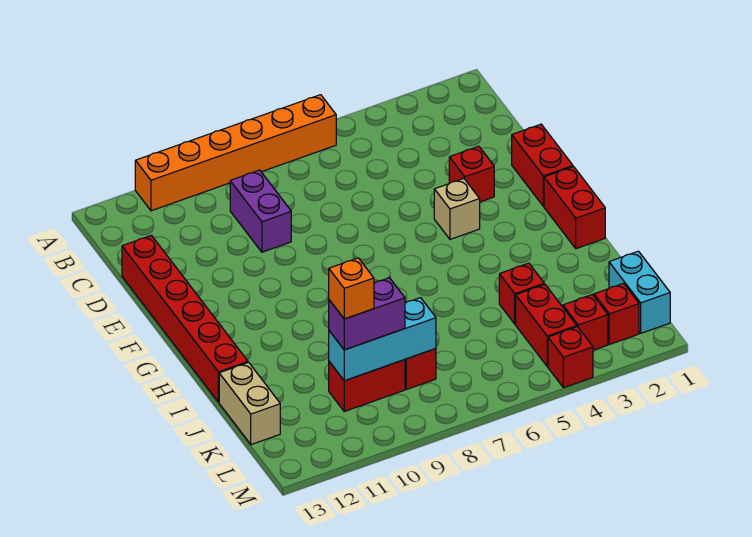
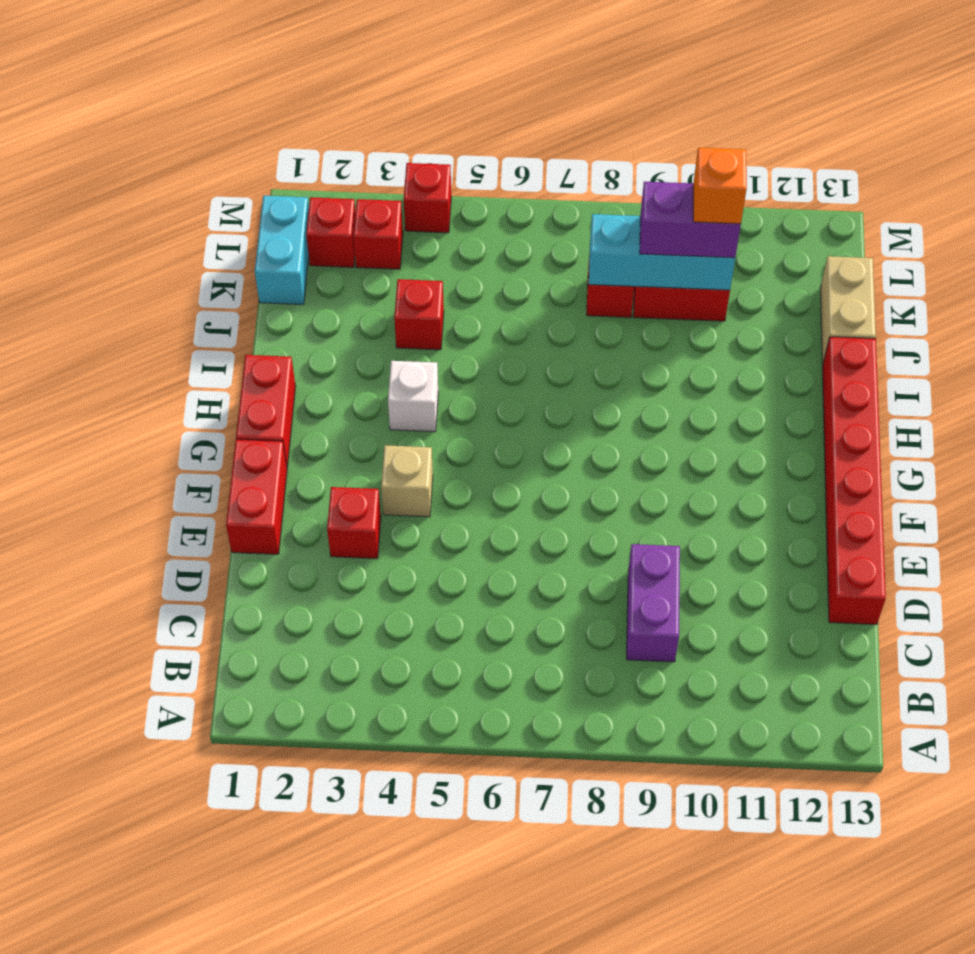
orange 1x6 brick [135,95,336,211] -> none
none -> white 1x1 brick [388,361,438,432]
red 1x2 brick [516,284,577,366] -> none

